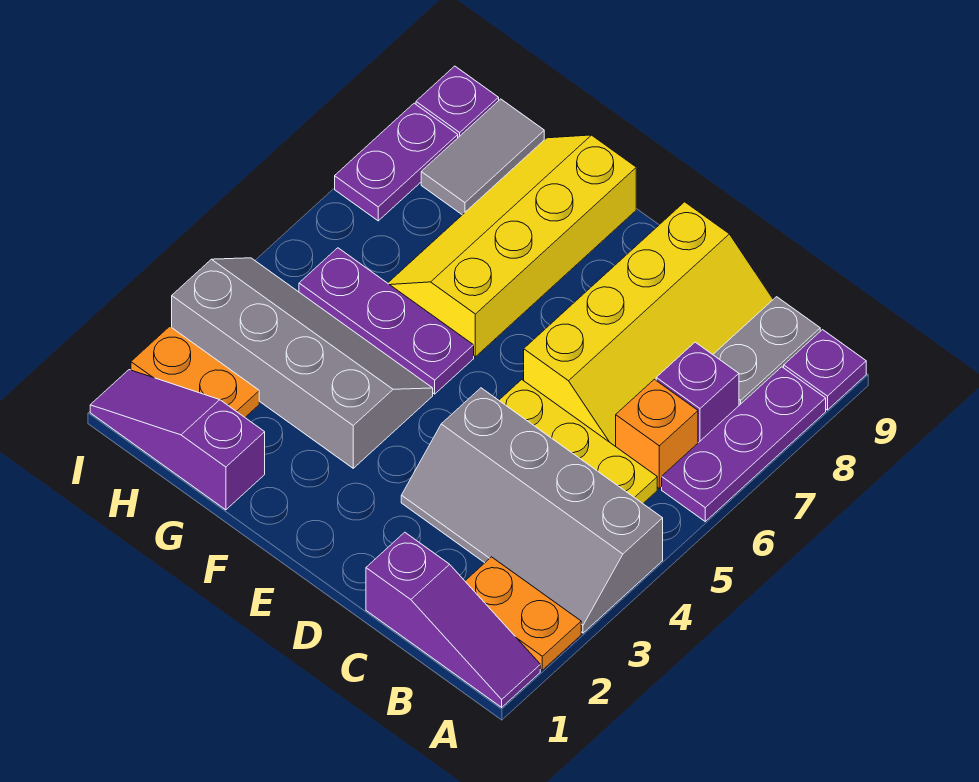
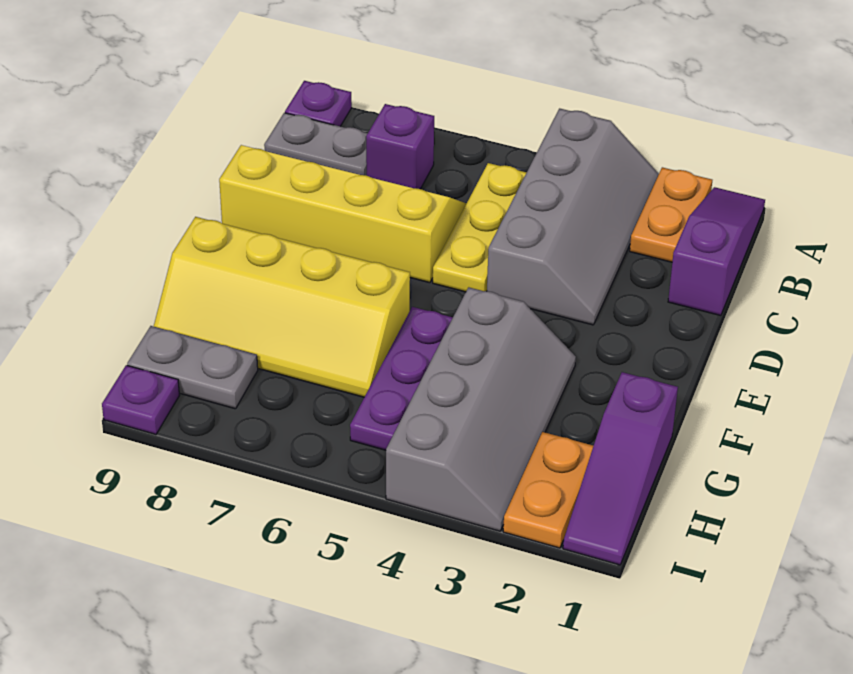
purple 1x3 plate [662,367,826,521] -> none
orange 1x1 brick [616,379,698,488] -> none
grey 2x4 slope [172,258,433,468] -> grey 2x4 slope turned to [386,287,576,531]
grey 1x2 tile [421,99,544,215] -> grey 1x2 plate [127,326,258,409]
purple 1x2 plate [335,103,458,221] -> none

